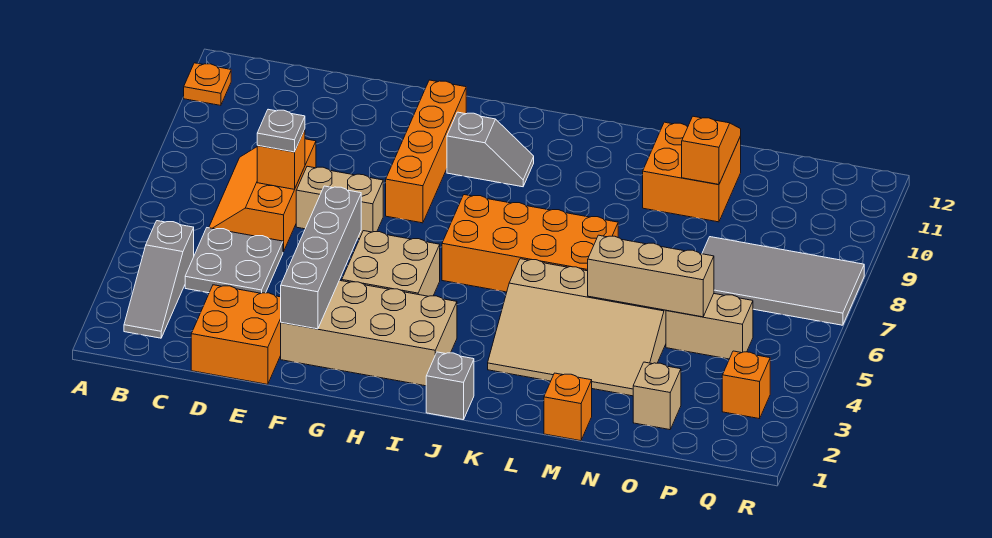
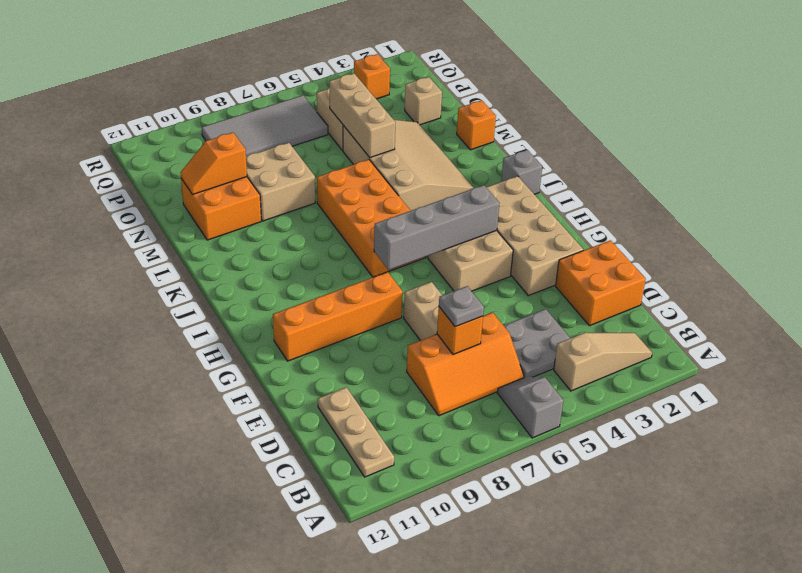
orange 1x1 plate [184,63,231,105] -> none
grey 1x3 slope [124,221,194,338] -> tan 1x3 slope [554,333,652,391]
none -> tan 1x3 plate [318,387,394,477]
grey 1x4 brick [281,186,361,329] -> grey 1x4 brick moved to [374,185,499,270]
grey 1x2 slope [447,112,534,187] -> grey 1x2 slope moved to [498,377,564,438]
none -> tan 2x2 brick [246,143,315,221]
grey 2x4 tile [702,237,864,325] -> grey 2x4 tile turned to [202,95,328,156]

